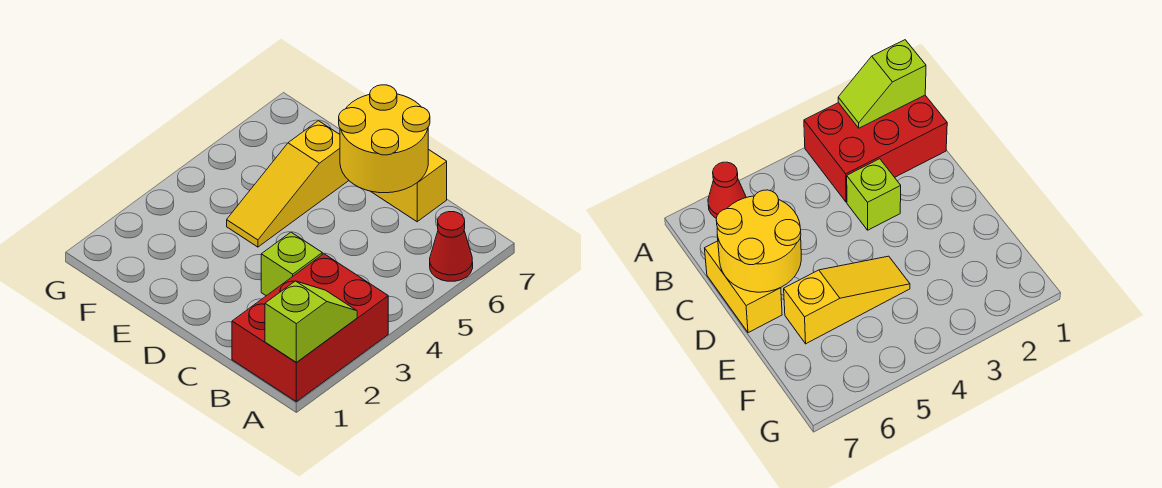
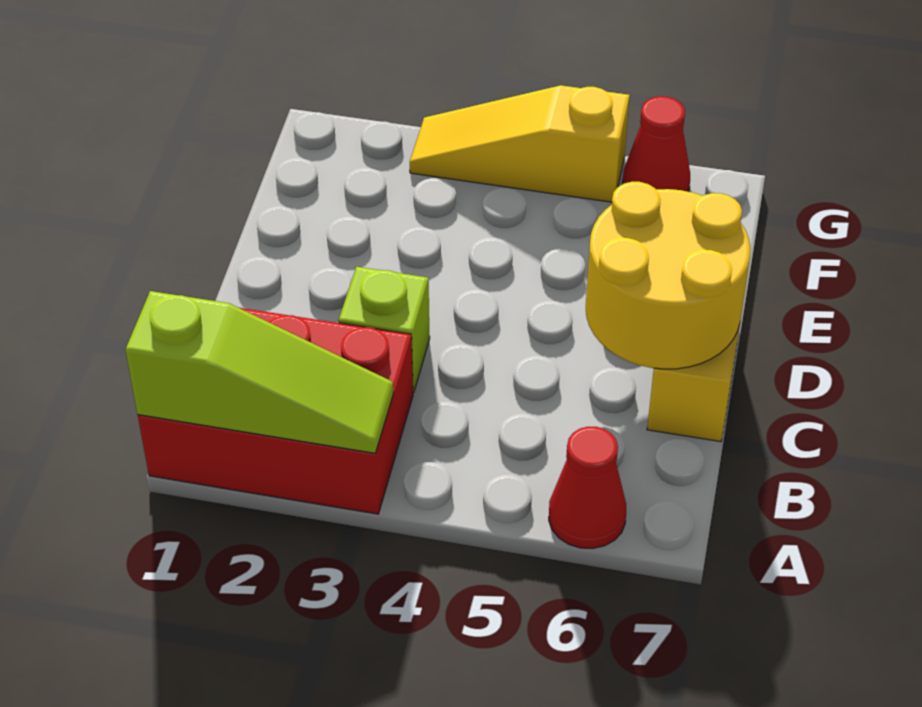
lime 1x2 slope [265,281,357,363] -> lime 1x3 slope [125,291,393,453]
yellow 1x3 slope [227,121,349,247] -> yellow 1x3 slope moved to [410,85,630,202]
none -> red 1x1 cone [623,96,690,192]

